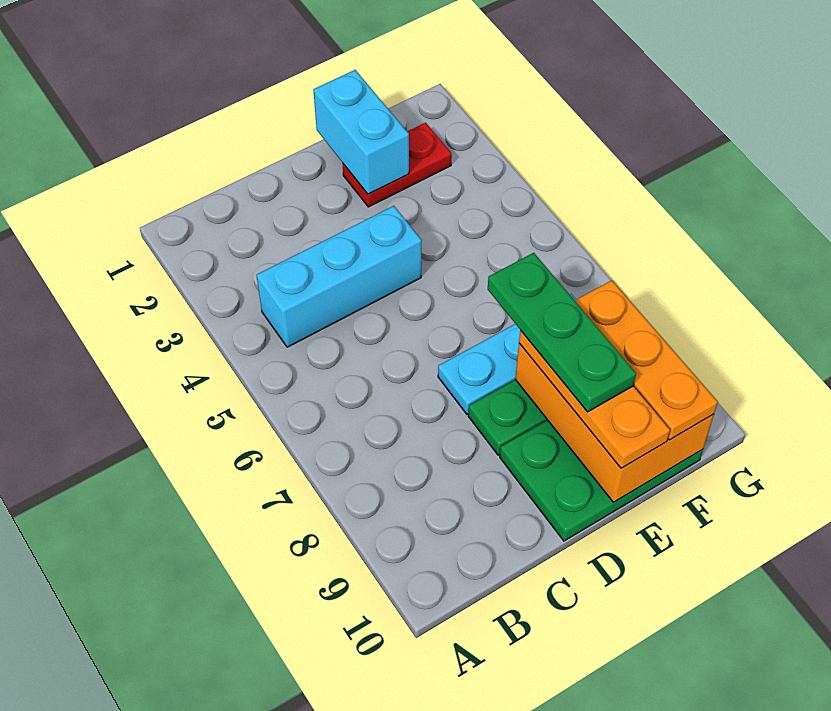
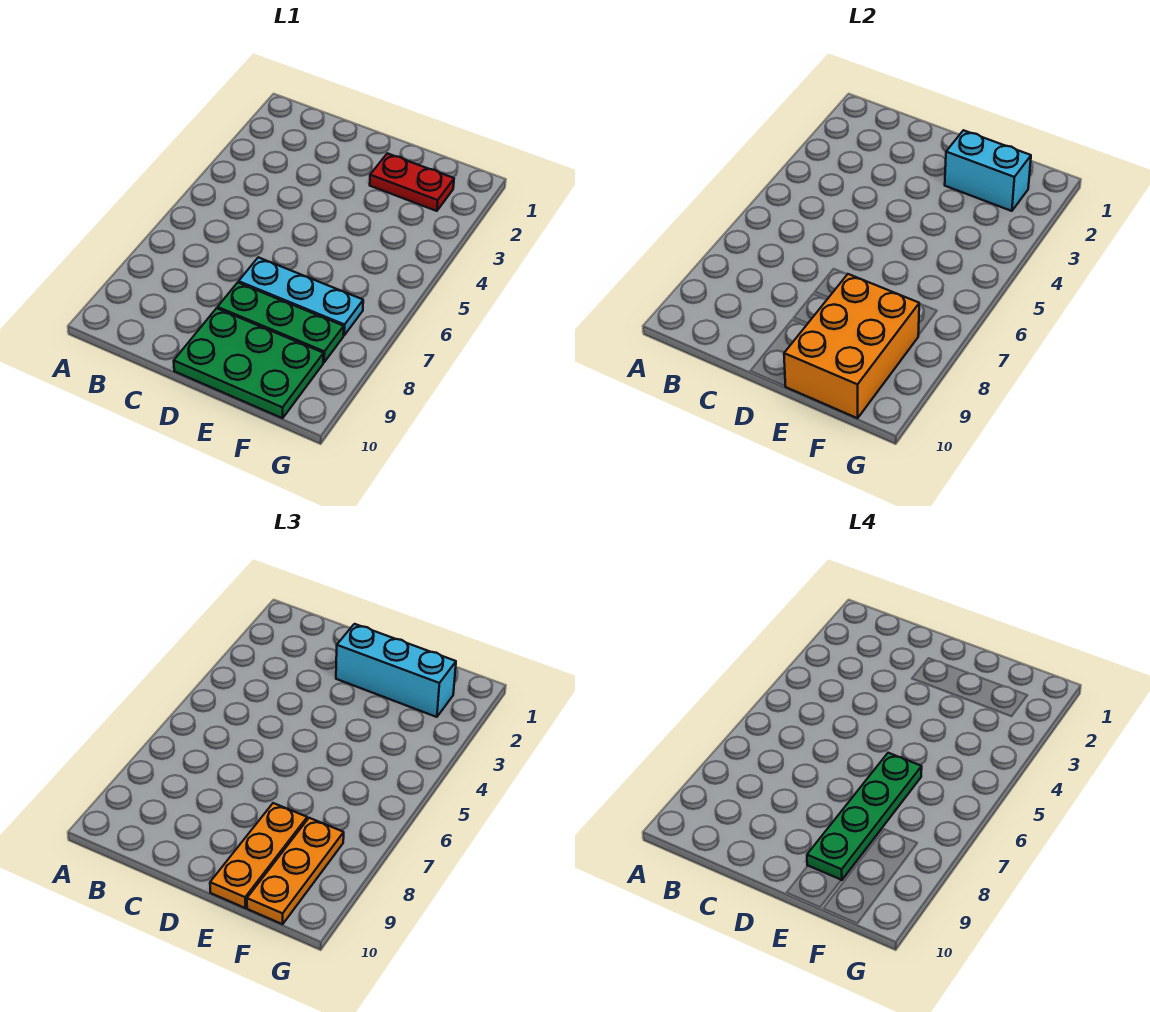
cyan 1x3 brick [257,206,422,347] -> cyan 1x3 brick moved to [336,624,456,717]
cyan 1x2 brick [313,70,409,194] -> cyan 1x2 brick turned to [945,130,1031,211]
green 1x3 plate [488,253,636,412] -> green 1x4 plate [807,753,922,880]

